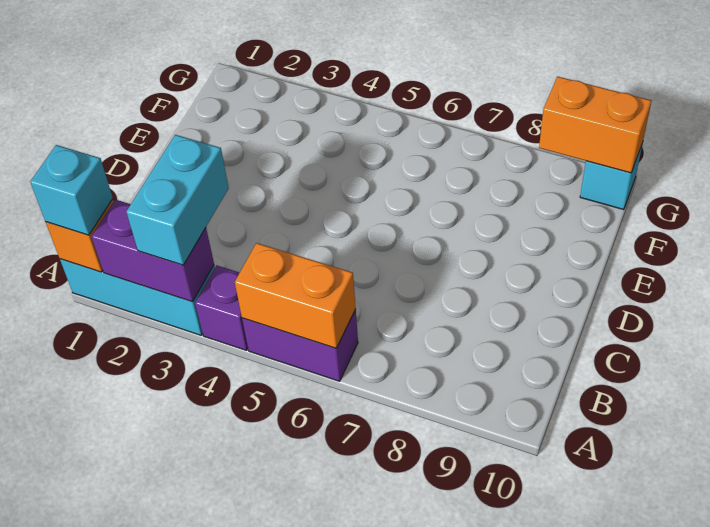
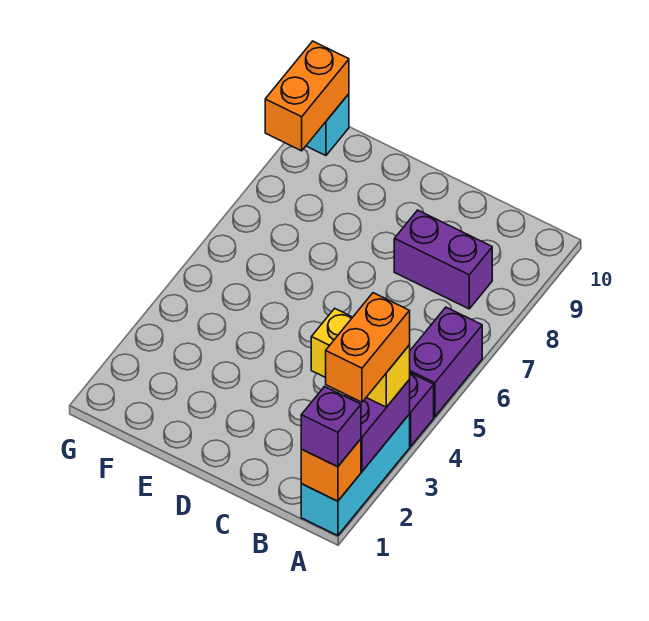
cyan 1x1 brick [30,145,113,235] -> purple 1x1 brick [301,387,361,467]
cyan 1x2 brick [126,135,229,265] -> yellow 1x2 brick [311,308,410,407]
orange 1x2 brick [235,243,356,348] -> orange 1x2 brick moved to [326,293,410,402]
none -> purple 1x2 brick [394,210,492,309]

